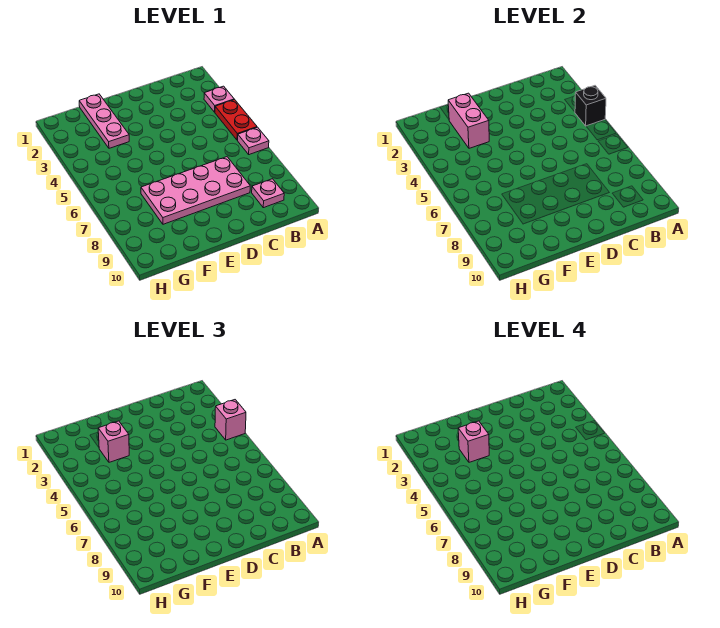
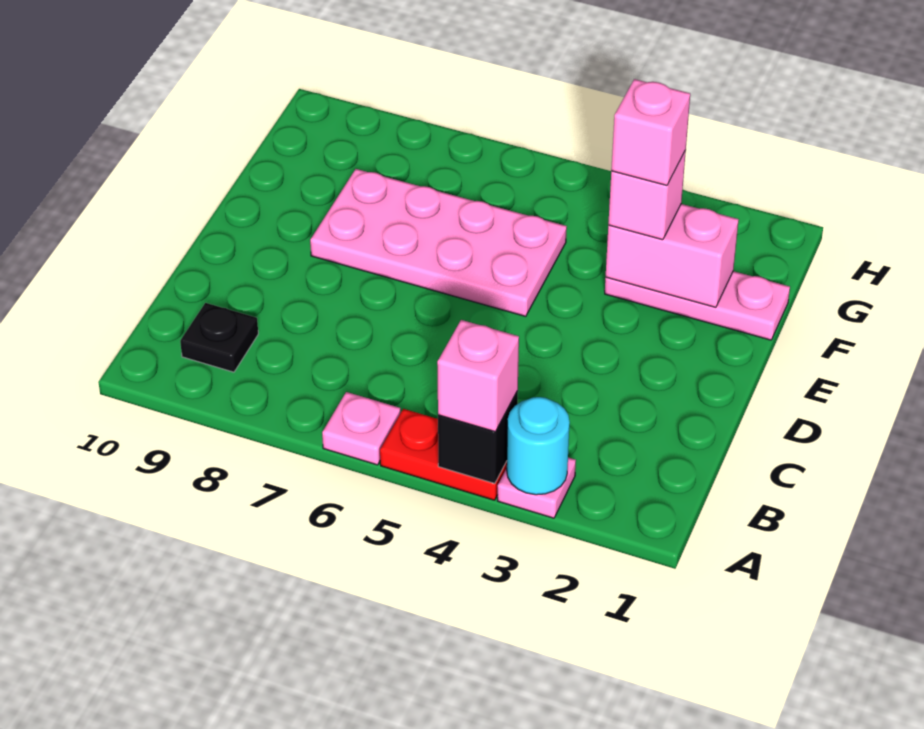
none -> cyan 1x1 round brick [507,397,570,495]
pink 1x1 plate [252,179,284,208] -> black 1x1 plate [180,303,258,372]
pink 2x4 plate [141,157,250,224] -> pink 2x4 plate turned to [310,169,567,316]

